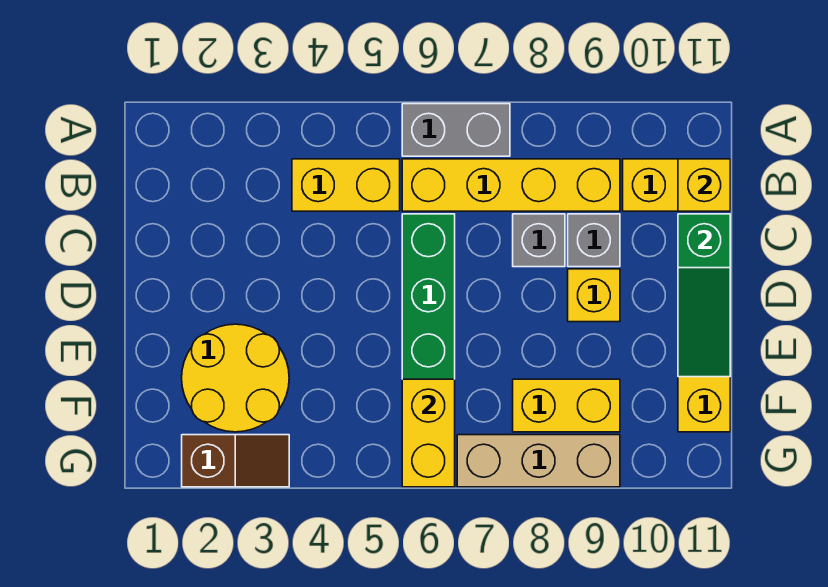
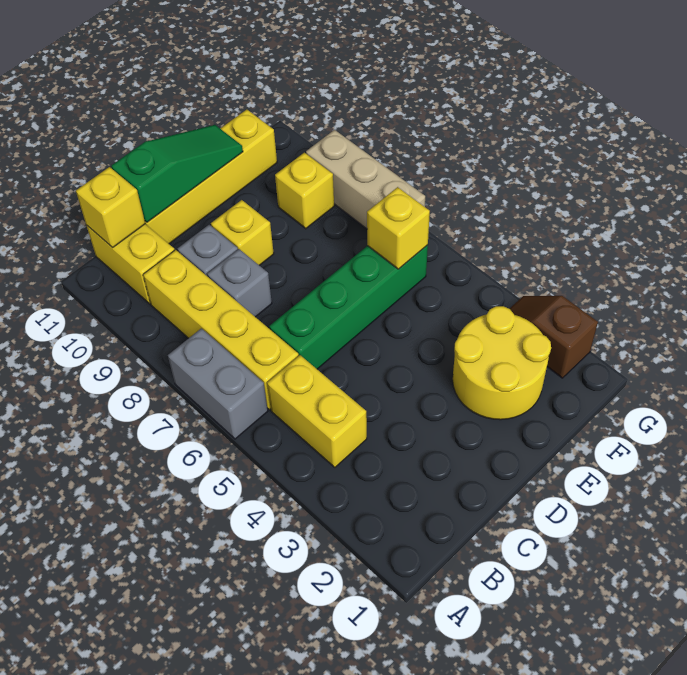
yellow 1x2 brick [402,379,455,487] -> yellow 1x1 brick [367,187,430,269]
yellow 1x2 brick [513,379,620,432] -> yellow 1x1 brick [275,153,334,229]

